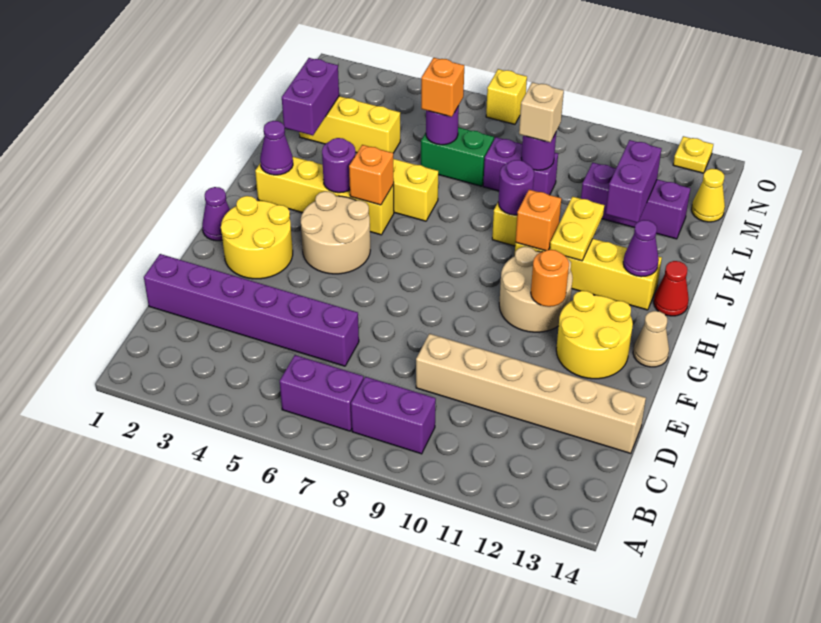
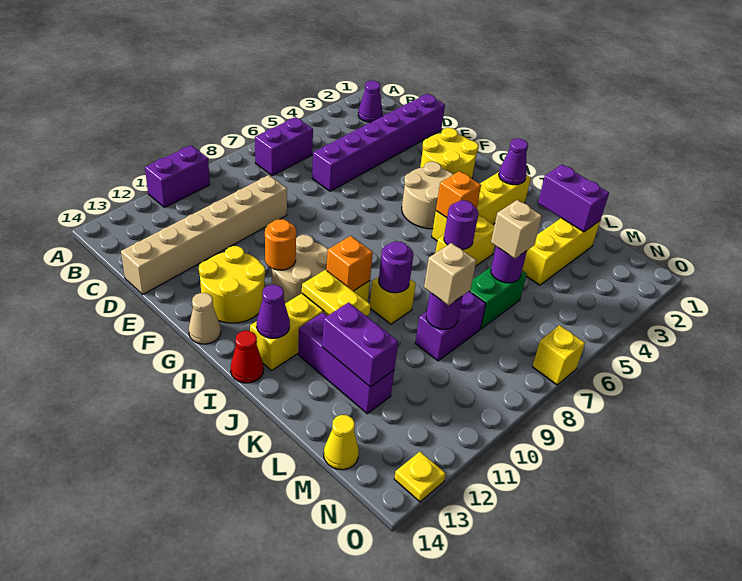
purple 1x2 brick [351,377,436,454] -> purple 1x2 brick moved to [145,145,210,207]
purple 1x1 cone [202,187,230,241] -> purple 1x1 cone moved to [358,81,382,122]
purple 1x1 round brick [322,138,355,193] -> purple 1x1 round brick moved to [444,200,478,249]
orange 1x1 brick [421,58,464,117] -> tan 1x1 brick [491,200,542,259]
purple 1x3 brick [581,163,691,239] -> purple 1x3 brick turned to [298,313,394,414]

